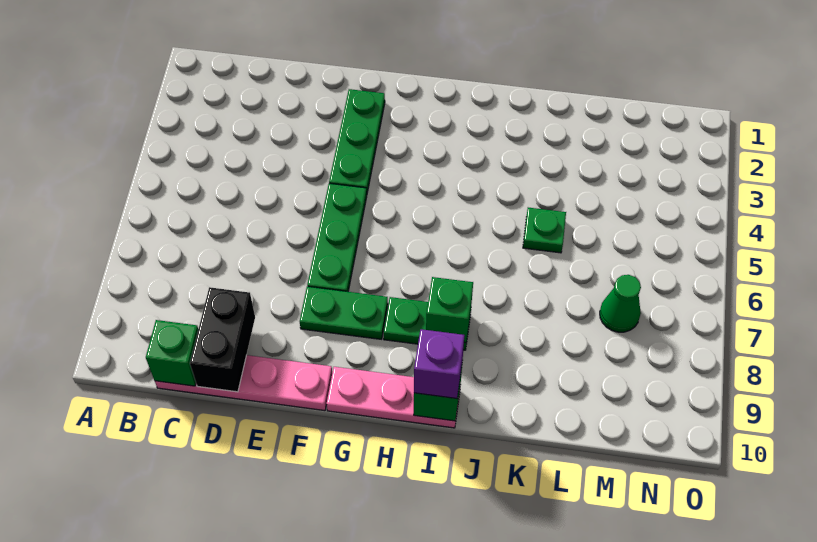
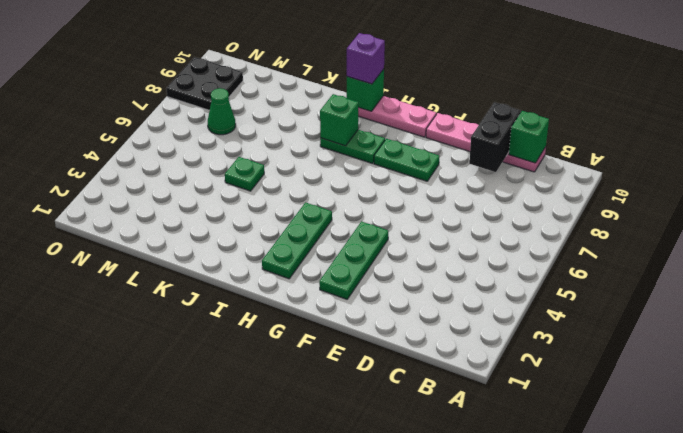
green 1x3 plate [307,183,367,292] -> green 1x3 plate moved to [262,202,332,279]
none -> black 2x2 plate [166,57,243,110]

